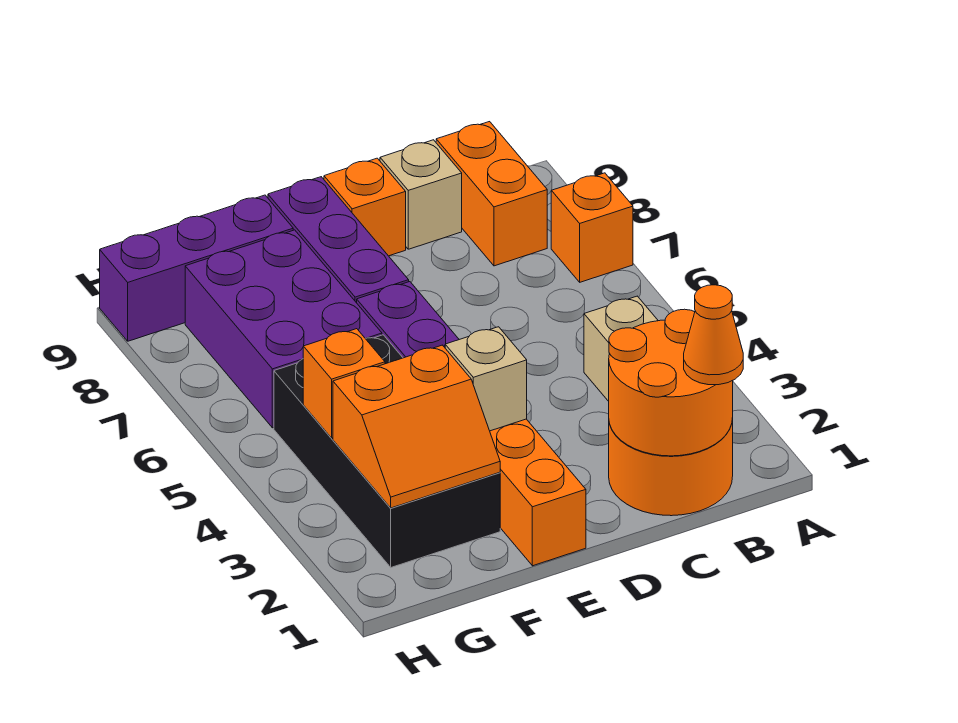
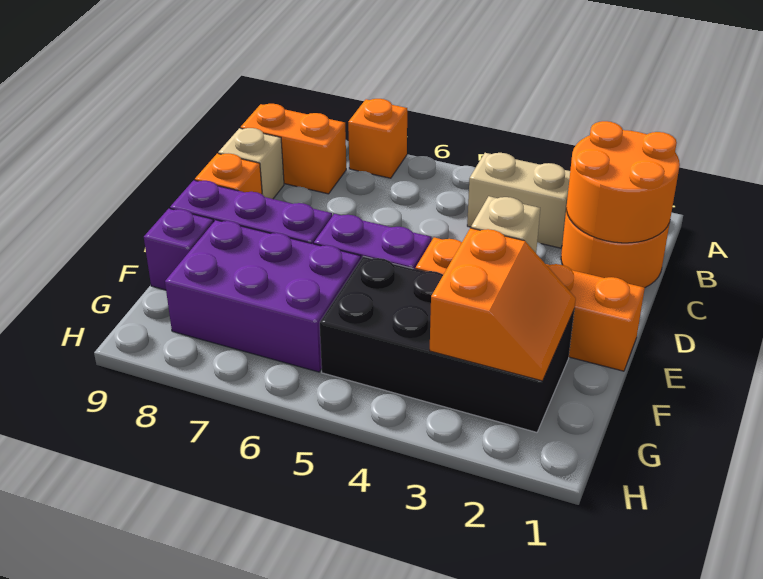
orange 1x1 cone [684,285,743,385] -> none
purple 1x3 brick [100,195,293,341] -> purple 1x1 brick [144,209,214,290]
orange 1x1 brick [303,329,385,438] -> none

